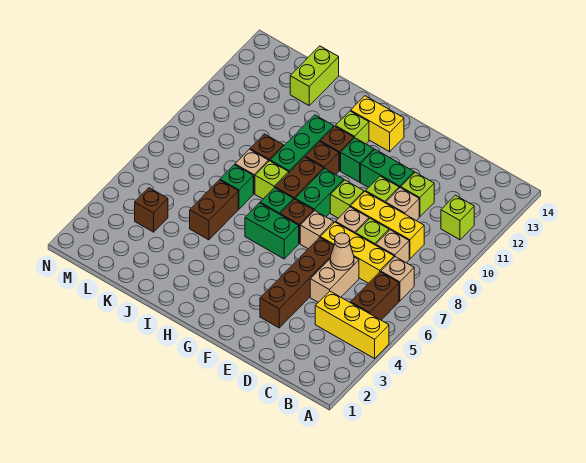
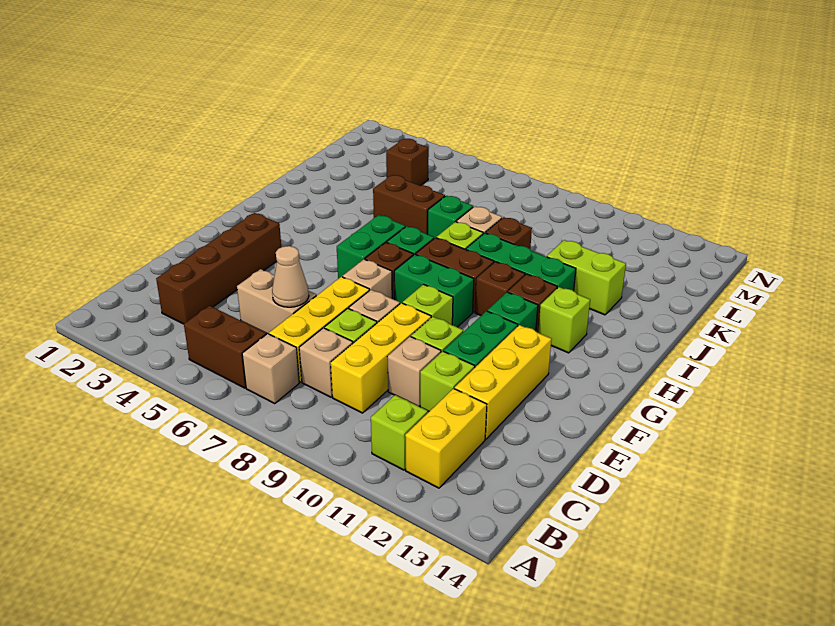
yellow 1x3 brick [315,291,389,358] -> yellow 1x3 brick moved to [454,325,552,439]
brown 1x4 brick [260,238,334,328] -> brown 1x4 brick turned to [156,213,281,324]
yellow 1x2 brick [351,96,404,152] -> yellow 1x2 brick moved to [405,389,487,488]
lime 1x2 brick [290,46,339,105] -> lime 1x2 brick moved to [547,240,626,315]

